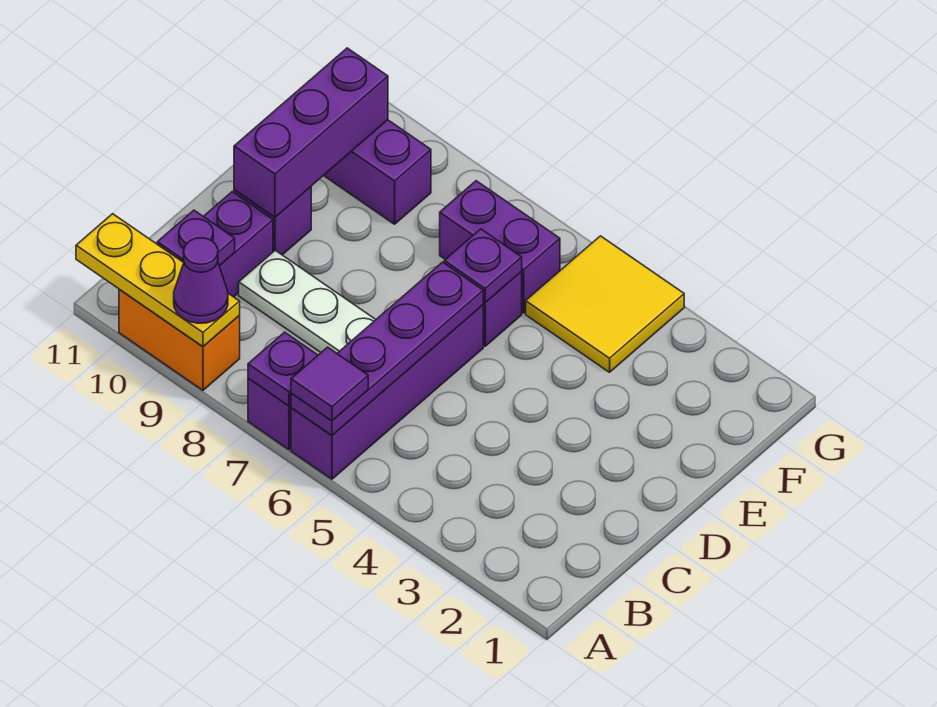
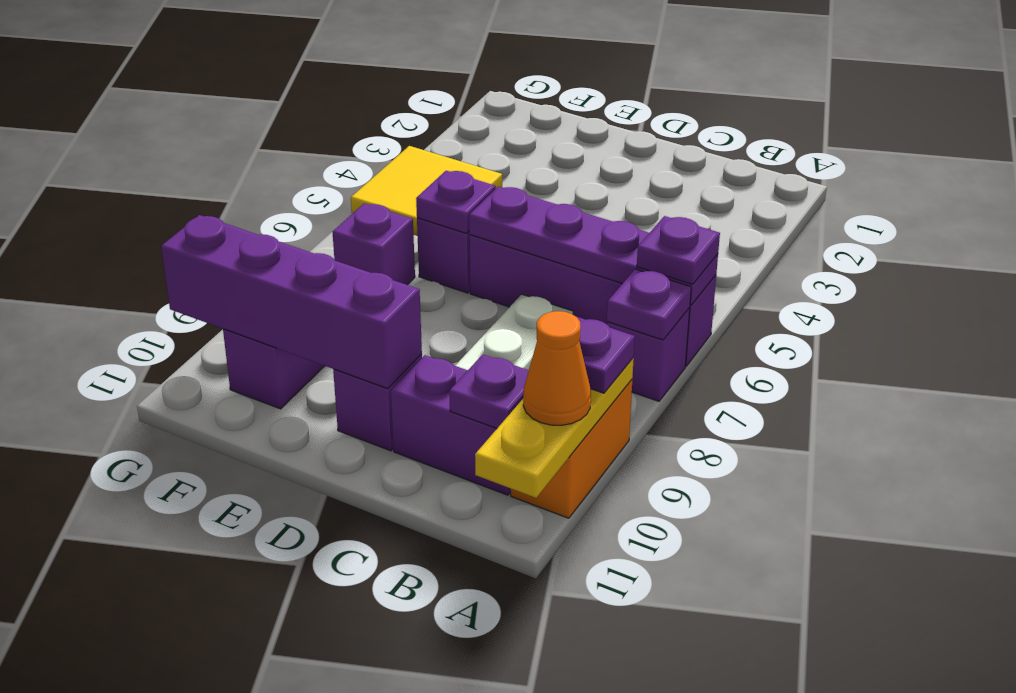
purple 1x1 tile [291,347,368,421] -> purple 1x1 plate [637,216,720,284]
purple 1x1 cone [174,238,228,323] -> purple 1x1 plate [577,317,635,393]
none -> orange 1x1 cone [523,311,591,425]
purple 1x3 brick [234,48,388,217] -> purple 1x4 brick [161,215,422,389]
purple 1x2 brick [440,181,560,313] -> purple 1x1 brick [333,203,415,285]

